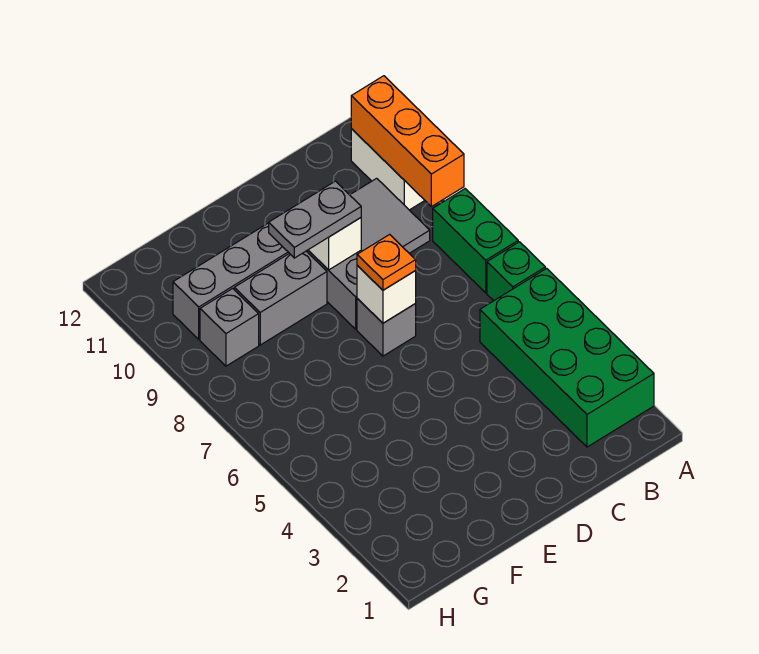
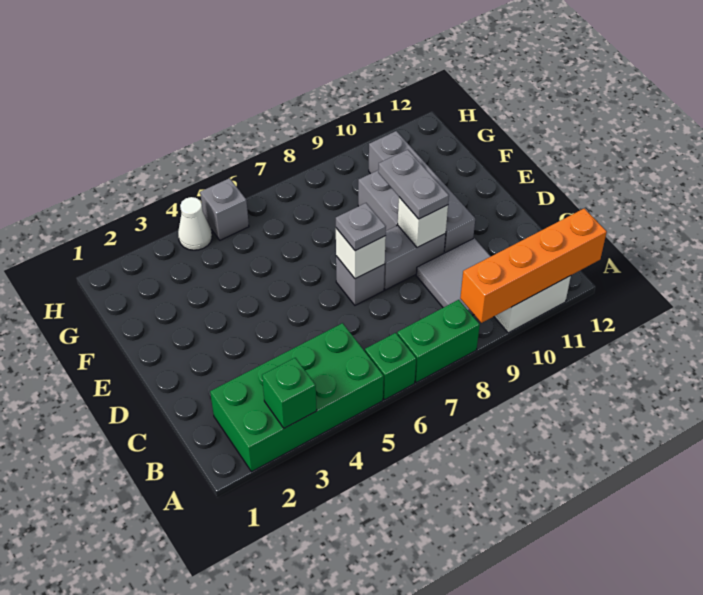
none -> green 1x1 brick [262,358,317,428]
orange 1x3 brick [351,76,464,207] -> orange 1x4 brick [460,208,607,323]
orange 1x1 plate [357,234,416,290] -> grey 1x1 plate [336,203,386,251]
grey 1x1 brick [200,288,259,366] -> grey 1x1 brick moved to [200,178,249,240]
none -> white 1x1 cone [178,197,212,250]

